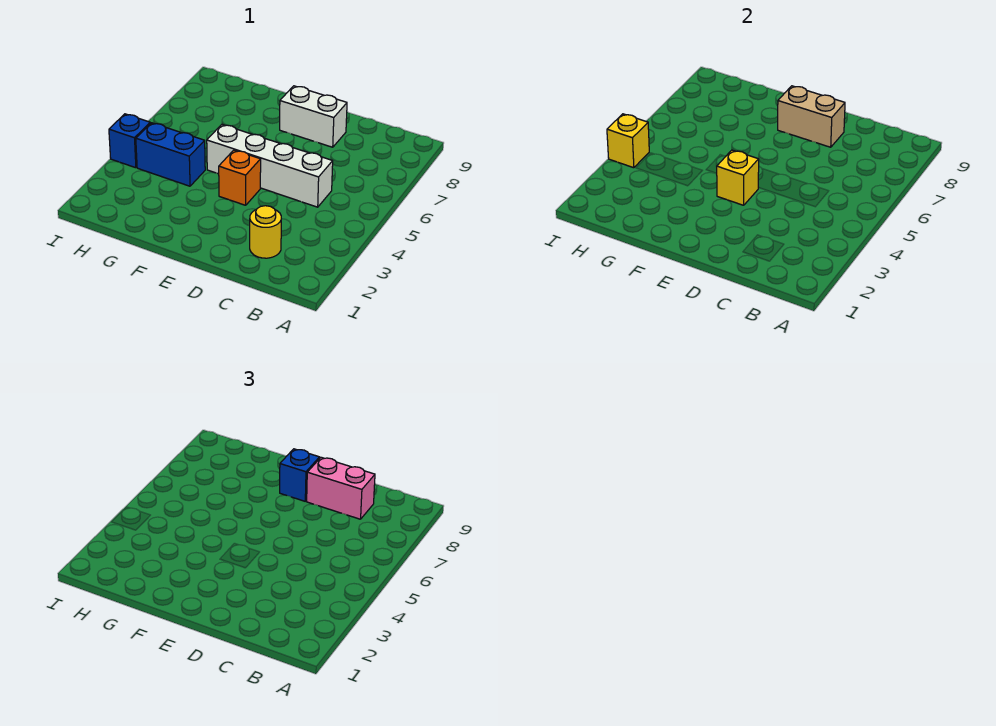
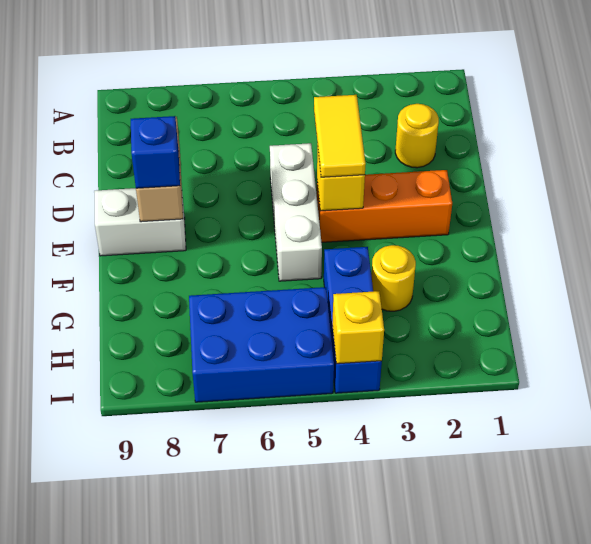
white 1x4 brick [207,125,333,207] -> white 1x3 brick [270,143,322,281]
pink 1x2 brick [306,457,375,519] -> none
none -> yellow 1x2 tile [314,95,366,177]
white 1x2 brick [280,86,347,147] -> white 1x2 brick turned to [94,188,186,256]
orange 1x1 brick [219,150,261,205] -> orange 1x3 brick [317,170,452,242]
none -> yellow 1x1 round brick [371,245,416,311]
none -> blue 2x3 brick [189,287,334,402]

